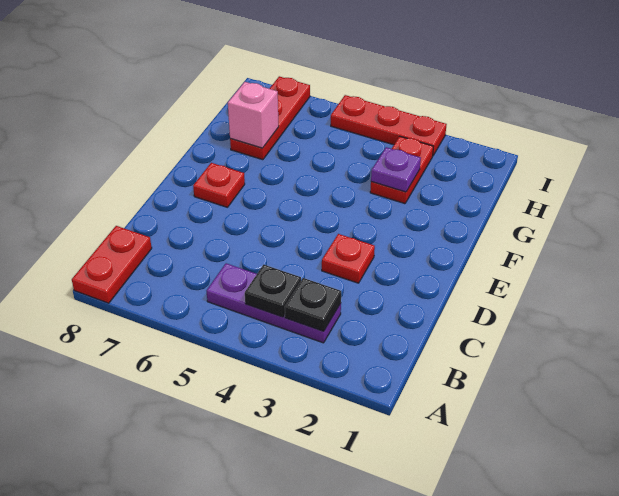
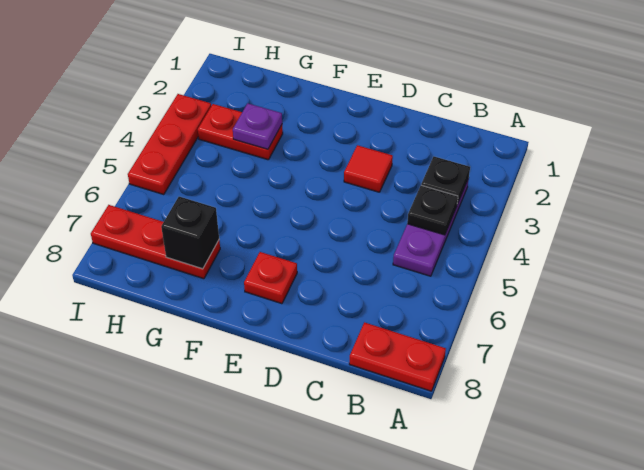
red 1x1 plate [322,234,375,283] -> red 1x1 tile [344,145,393,192]
pink 1x1 brick [228,82,279,148] -> black 1x1 brick [161,197,219,269]

